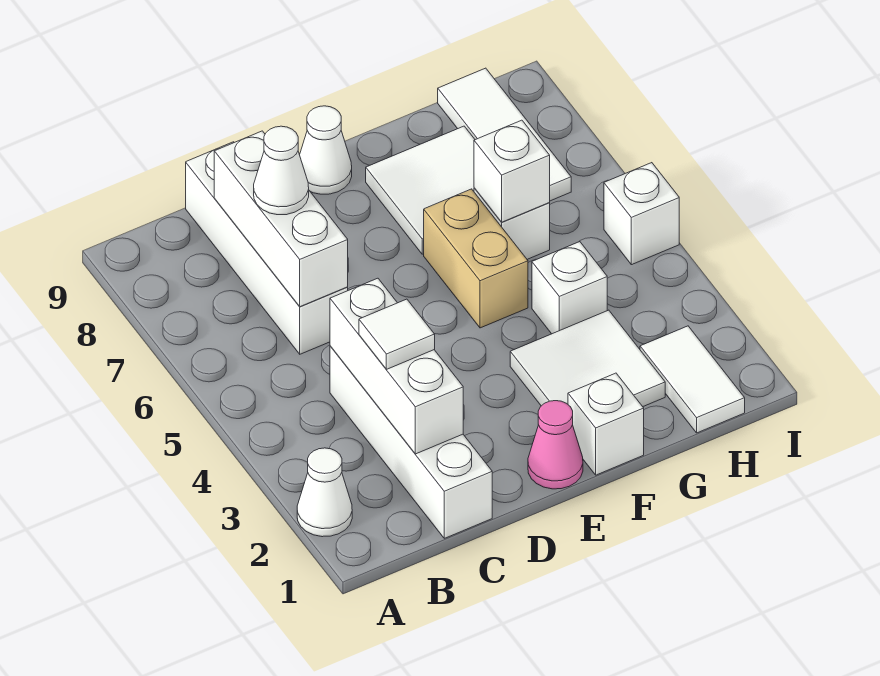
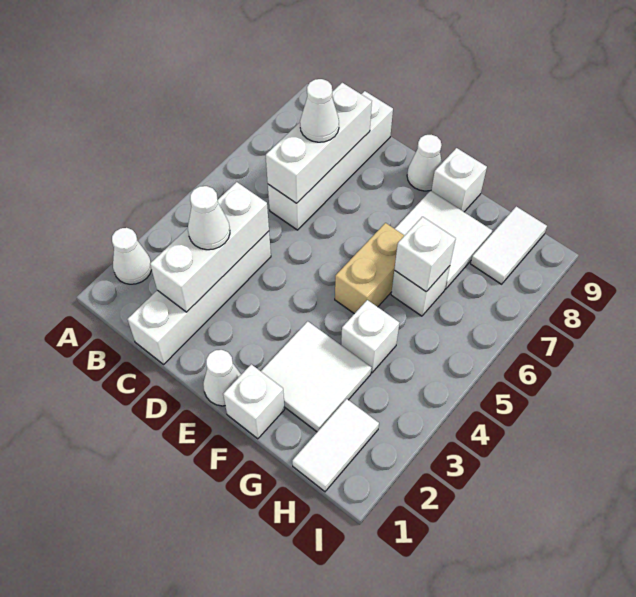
white 1x1 tile [359,299,435,369] -> white 1x1 cone [188,186,230,250]
pink 1x1 cone [528,401,583,489] -> white 1x1 cone [203,350,241,406]
white 1x3 tile [438,68,571,201] -> white 1x2 tile [471,206,547,284]
white 1x1 brick [604,163,679,265] -> white 1x1 brick moved to [431,148,487,212]

